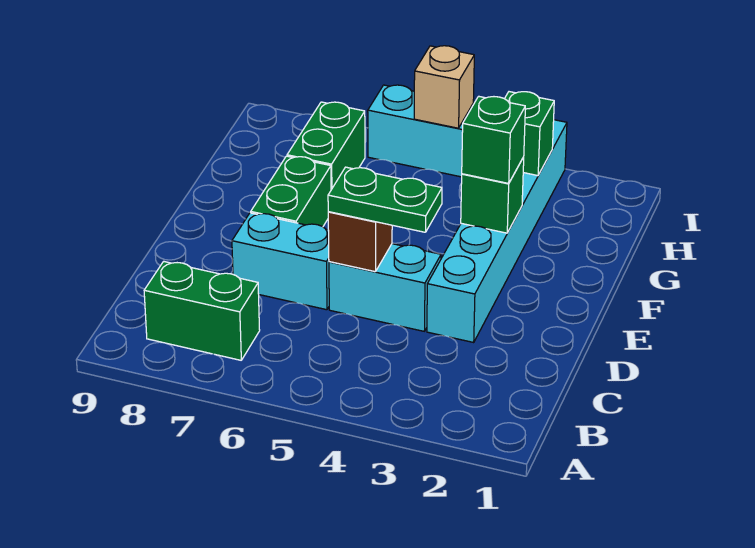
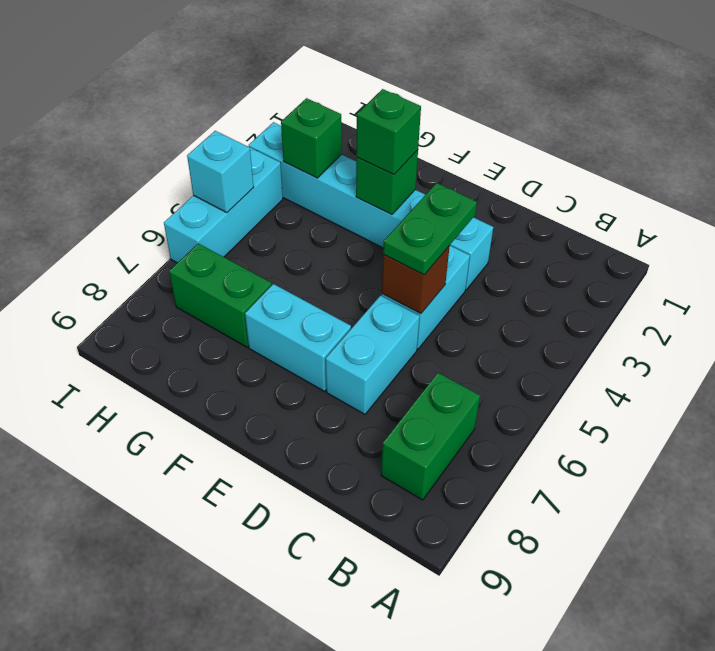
green 1x2 brick [251,156,331,227] -> cyan 1x2 brick [245,284,351,391]
tan 1x1 brick [414,46,474,128] -> cyan 1x1 brick [187,131,254,213]

